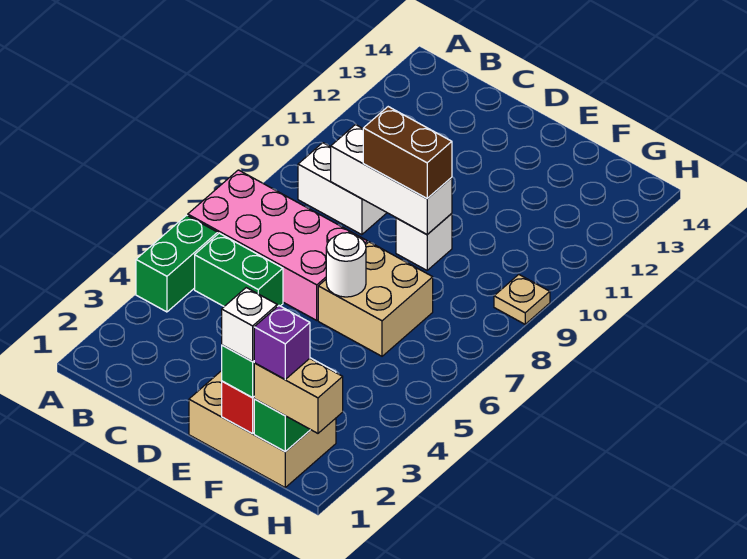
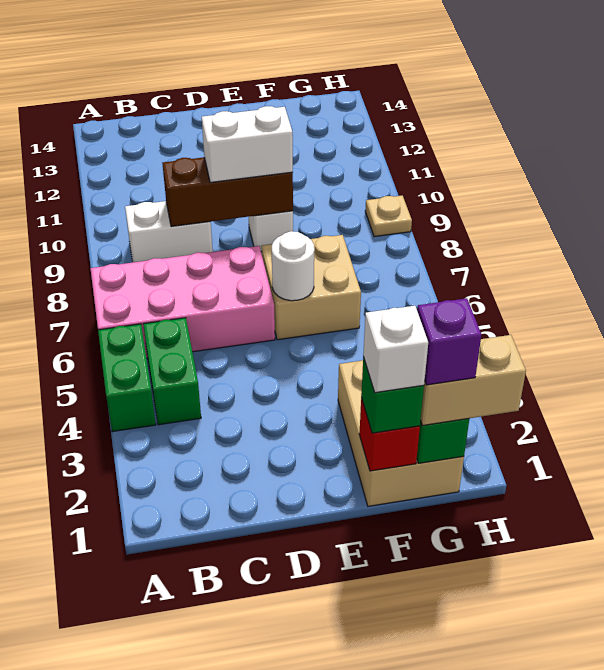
green 1x2 brick [195,233,283,307] -> green 1x2 brick turned to [143,318,201,425]
white 1x3 brick [331,124,452,234] -> brown 1x3 brick [162,157,293,227]
brown 1x2 brick [363,107,452,198] -> white 1x2 brick [202,106,293,182]
tan 2x3 brick [189,371,336,487] -> tan 2x3 brick turned to [338,360,464,506]

